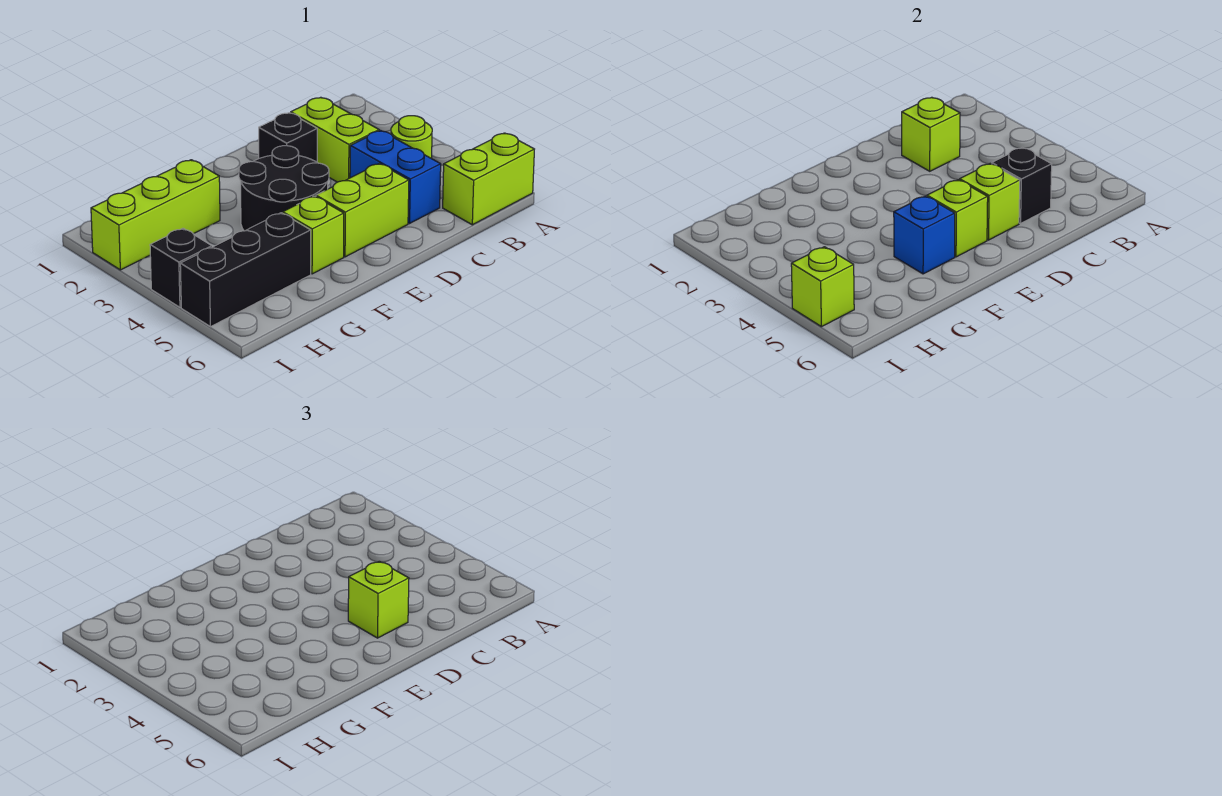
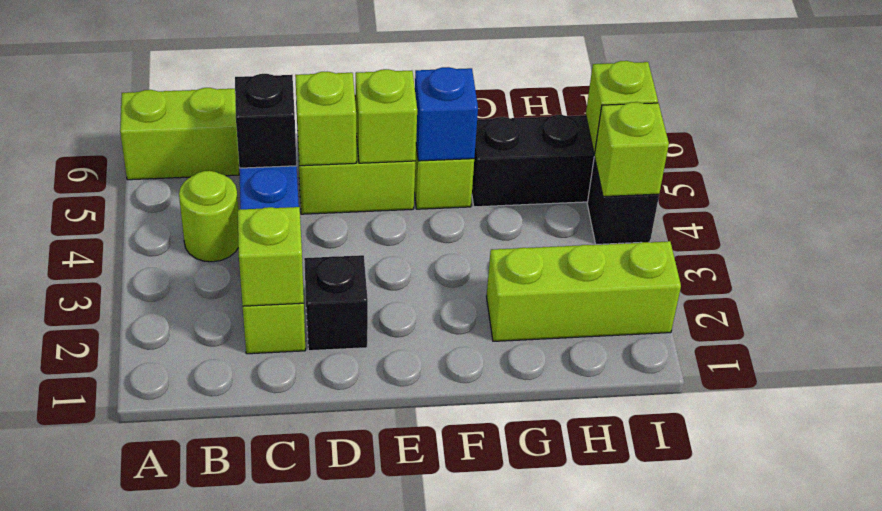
lime 1x1 brick [348,561,409,638] -> lime 1x1 brick moved to [594,102,669,197]
black 2x2 round brick [239,146,329,231] -> none

